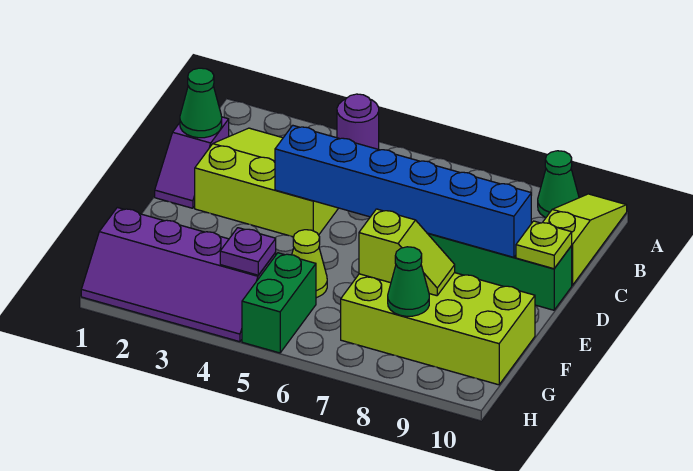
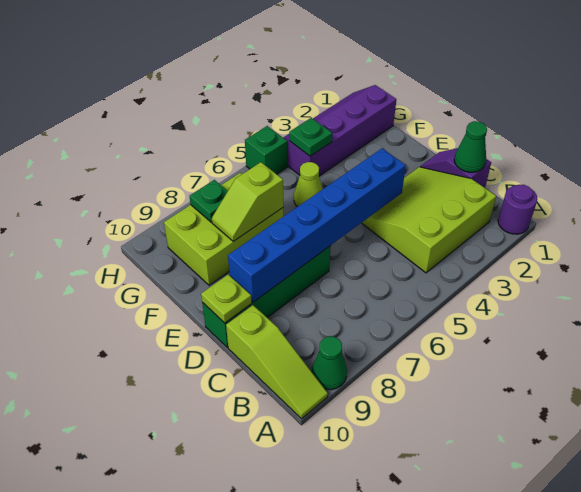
purple 1x1 round brick [337,94,379,149] -> purple 1x1 round brick moved to [498,185,537,234]
lime 3x3 slope [195,128,338,237] -> lime 3x3 slope turned to [362,167,496,273]
lime 2x4 brick [341,273,535,385] -> lime 2x3 brick [164,173,283,285]
purple 1x1 plate [220,228,276,275] -> green 1x1 plate [289,118,332,156]
green 1x2 brick [242,253,316,353] -> green 1x1 brick [245,126,287,174]
green 1x1 cone [388,247,429,316] -> green 1x1 plate [190,180,228,222]

